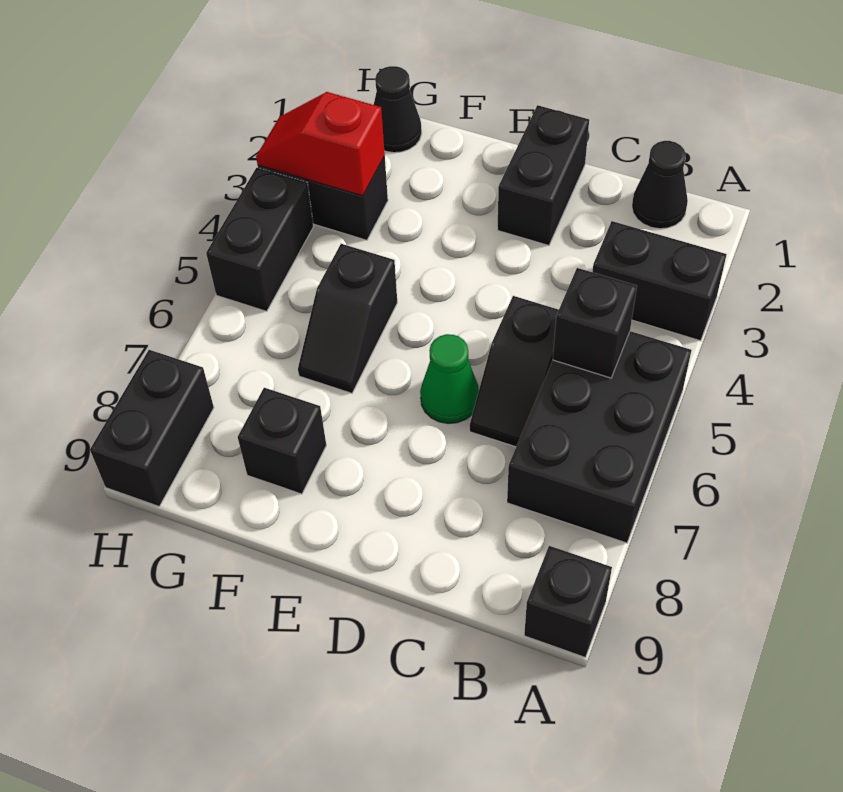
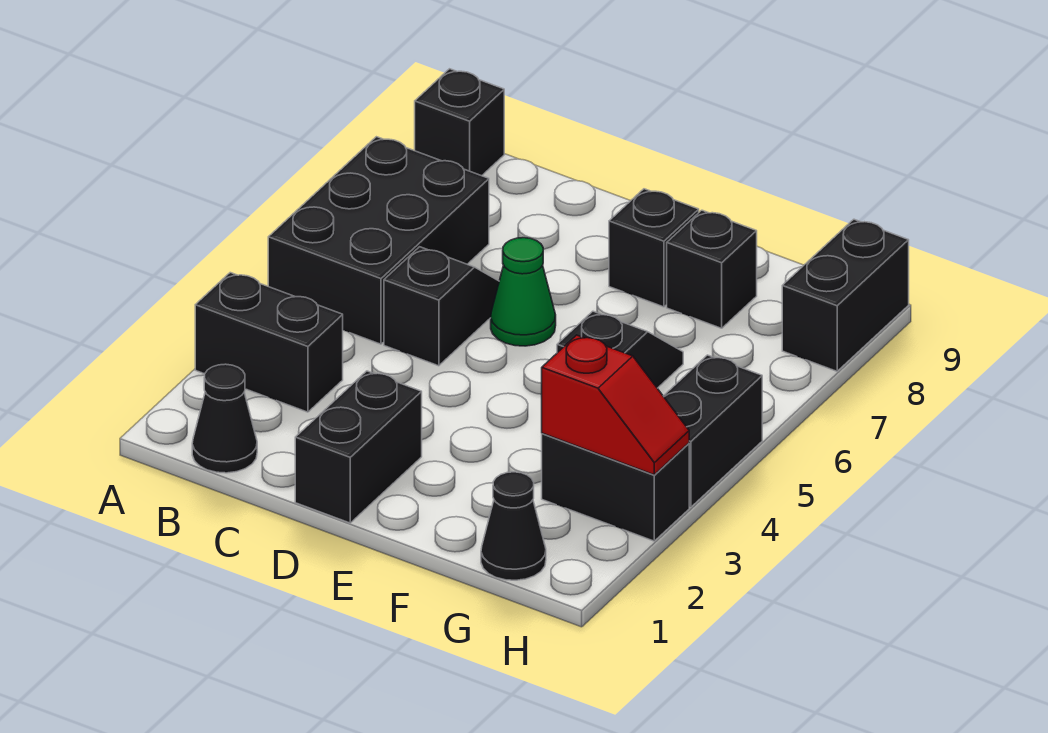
black 1x1 brick [553,268,637,378] -> black 1x1 brick moved to [609,189,699,307]

